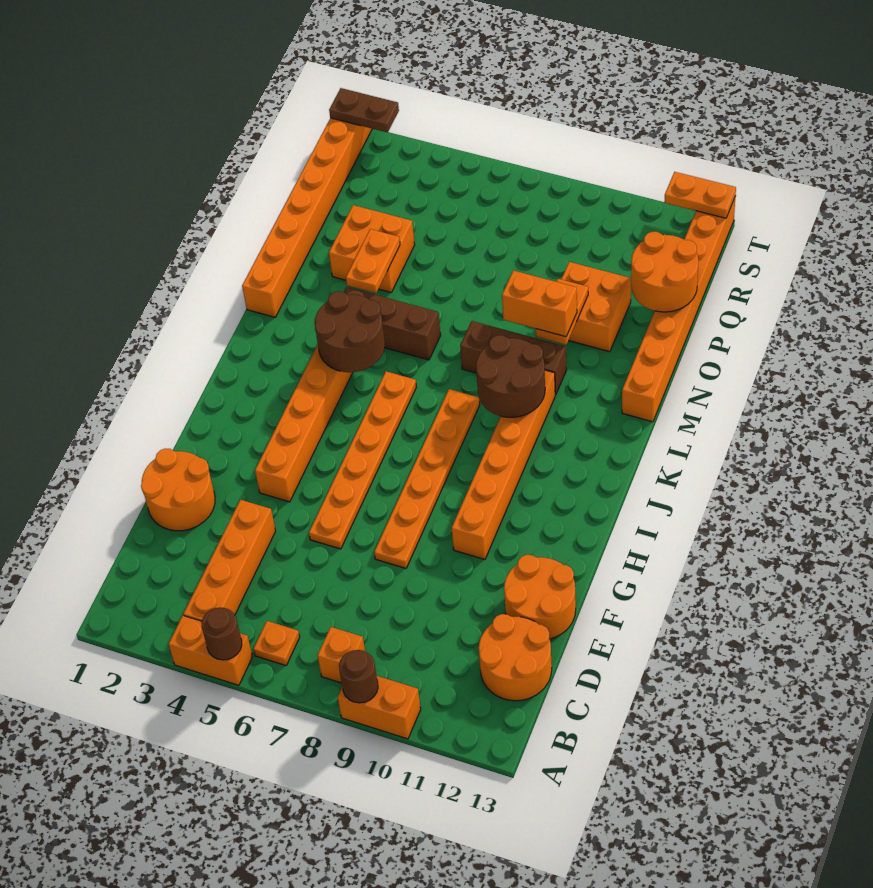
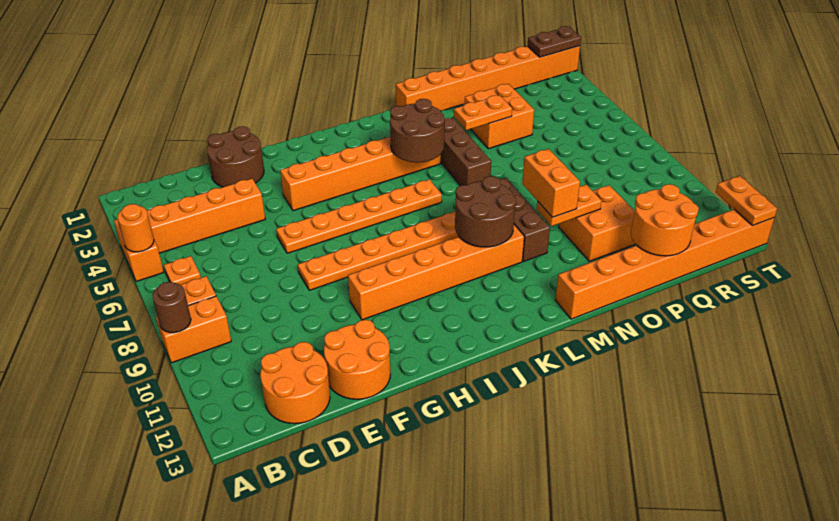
brown 1x1 round brick [201,607,242,660] -> orange 1x1 round brick [117,204,154,252]
orange 1x2 brick [338,676,421,739] -> orange 1x2 brick turned to [156,296,231,363]
orange 2x2 round brick [141,449,215,531] -> brown 2x2 round brick [207,126,264,187]
brown 1x2 plate [329,88,399,132] -> brown 1x2 plate turned to [527,26,581,57]

